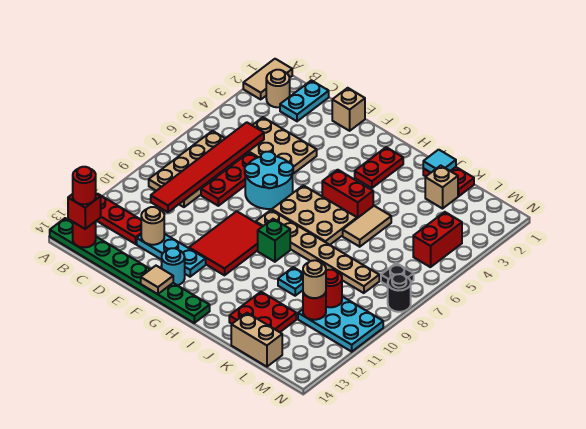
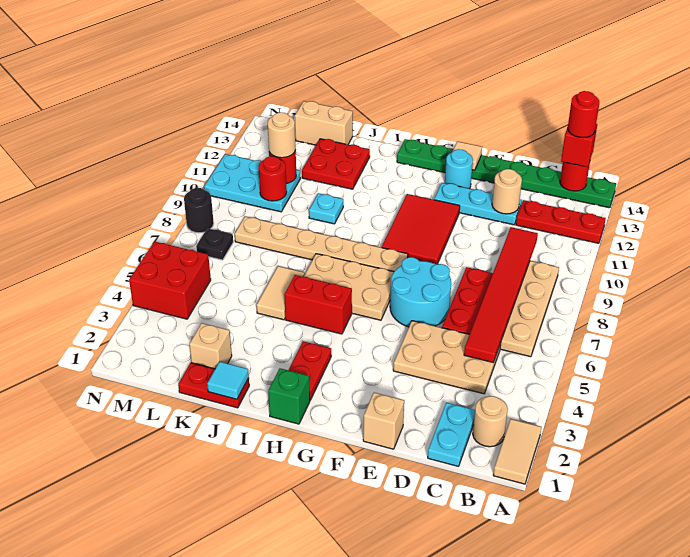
green 1x1 brick [258,219,290,262] -> green 1x1 brick moved to [268,368,310,424]
red 1x2 brick [413,212,462,267] -> red 2x2 brick [129,242,211,319]

